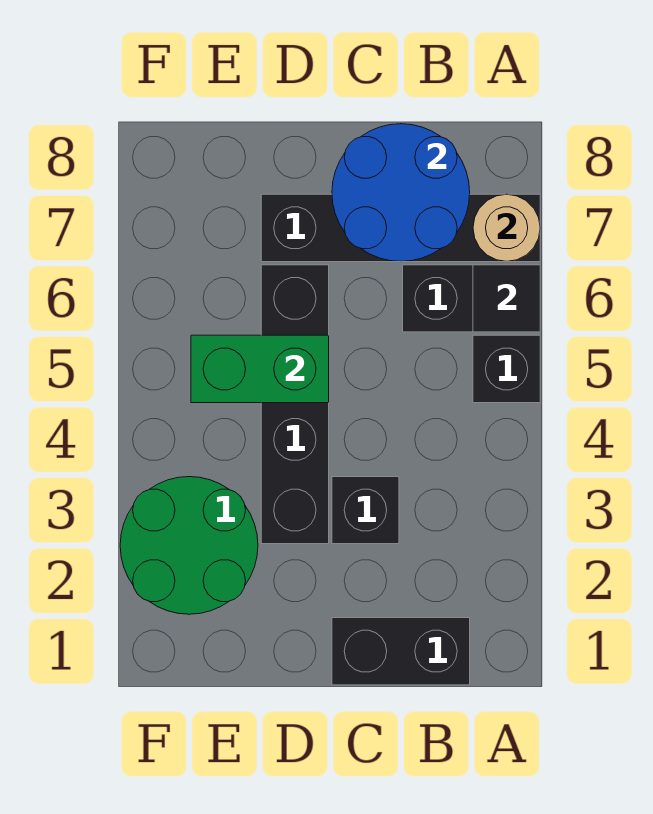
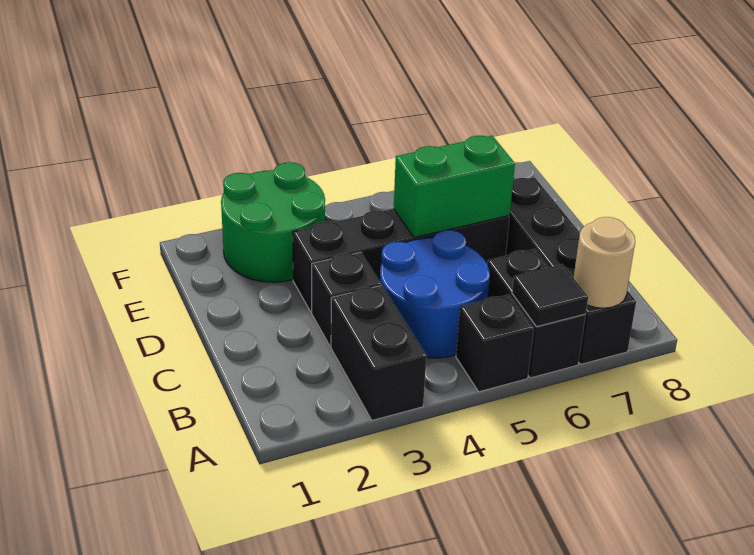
black 1x2 brick [332,618,470,685] -> black 1x2 brick moved to [331,286,426,420]
blue 2x2 round brick [332,124,470,262] -> blue 2x2 round brick moved to [380,230,490,358]
green 1x2 brick [191,335,329,403] -> green 1x2 brick turned to [394,135,515,238]

